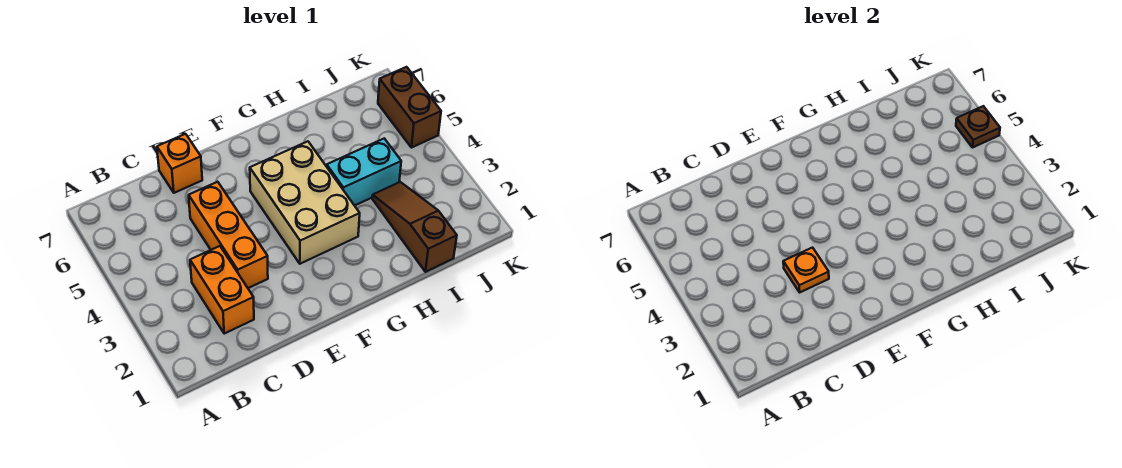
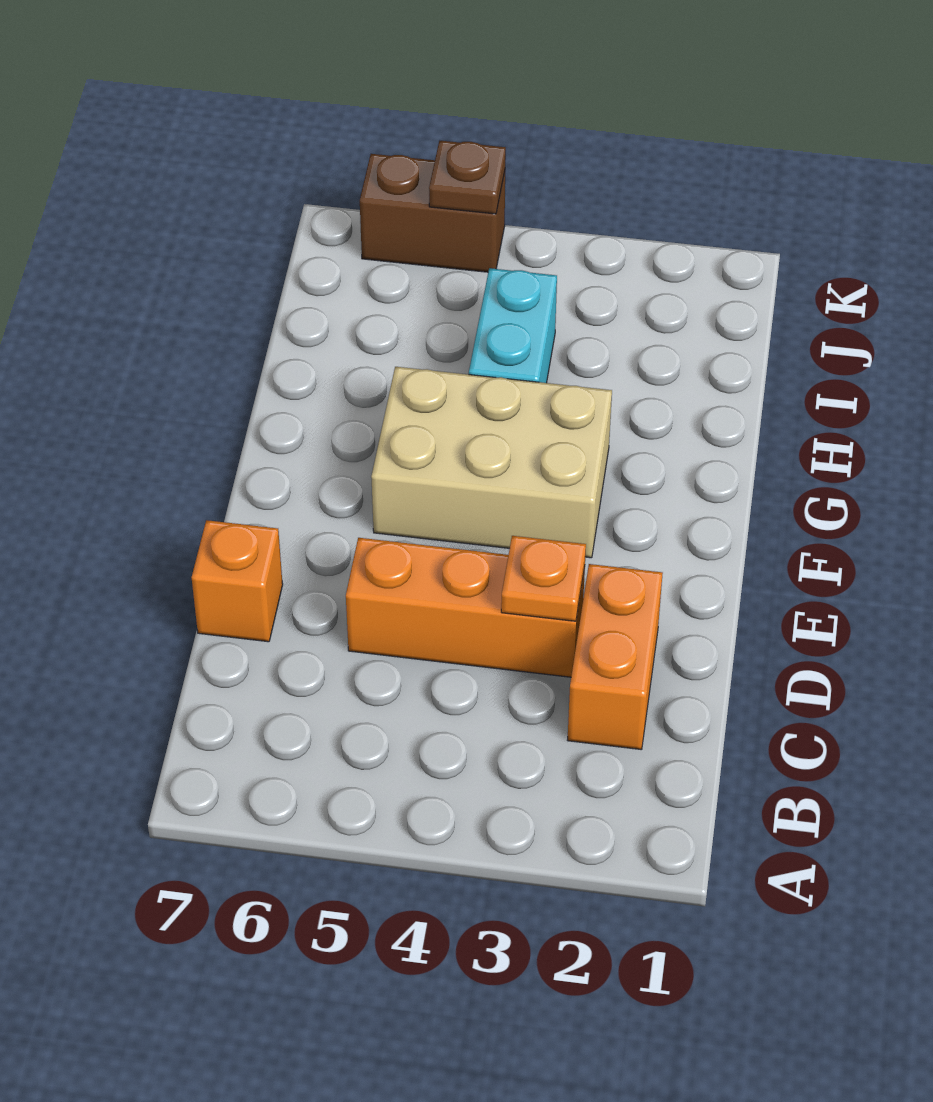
orange 1x2 brick [190,246,254,334] -> orange 1x2 brick turned to [568,564,663,750]
brown 1x3 slope [372,182,457,272] -> none

